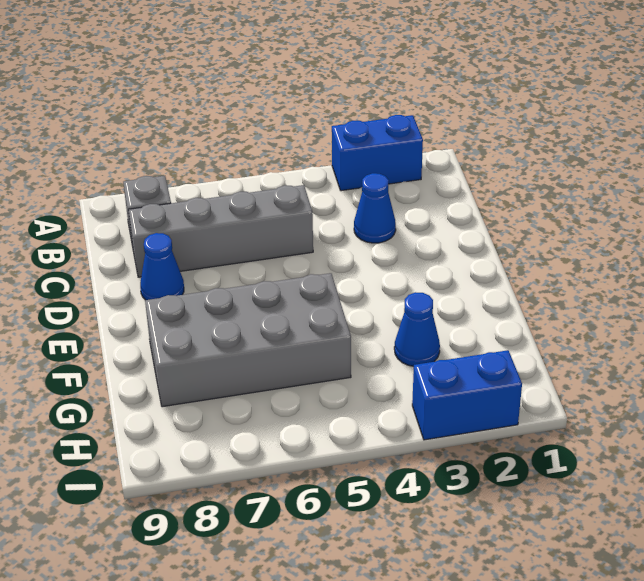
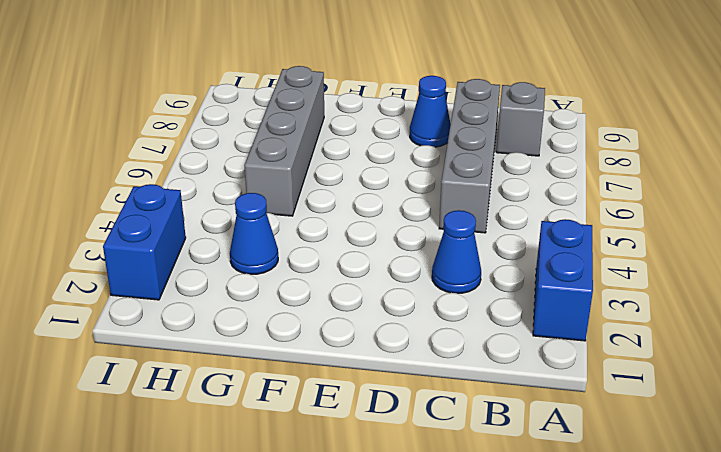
grey 2x4 brick [145,273,351,407] -> grey 1x4 brick [244,66,324,216]

